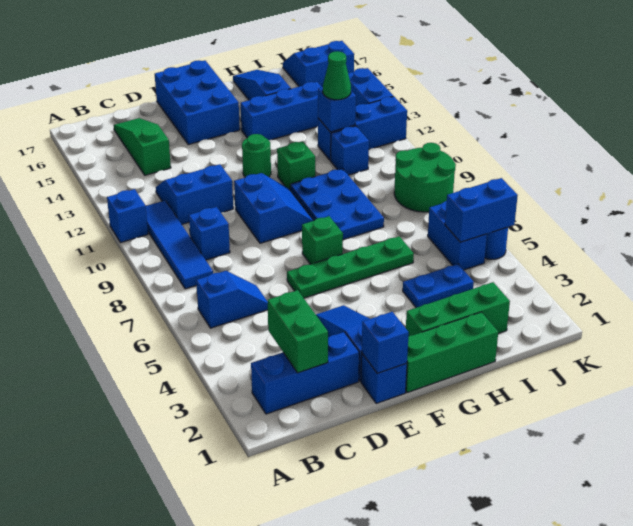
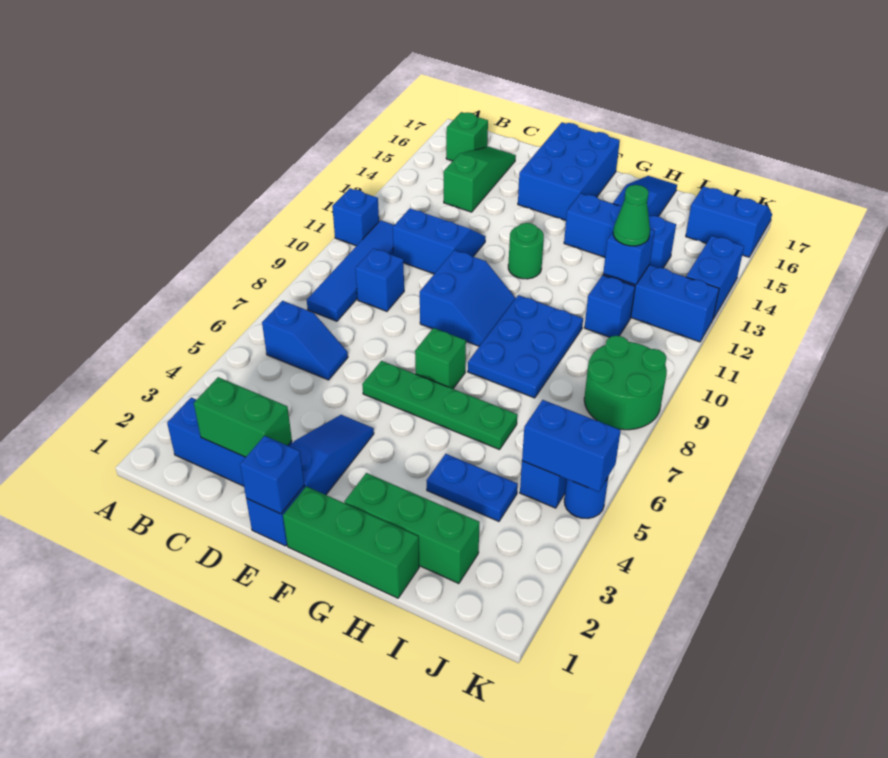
green 1x2 brick [268,290,328,373] -> green 1x2 brick turned to [194,377,292,457]
green 1x1 brick [277,141,315,189] -> green 1x1 brick moved to [446,112,488,161]

